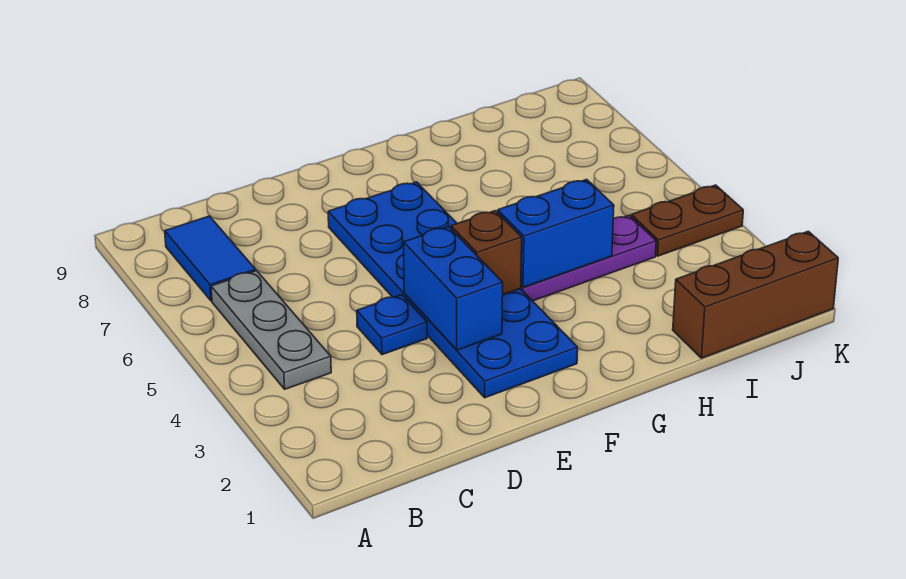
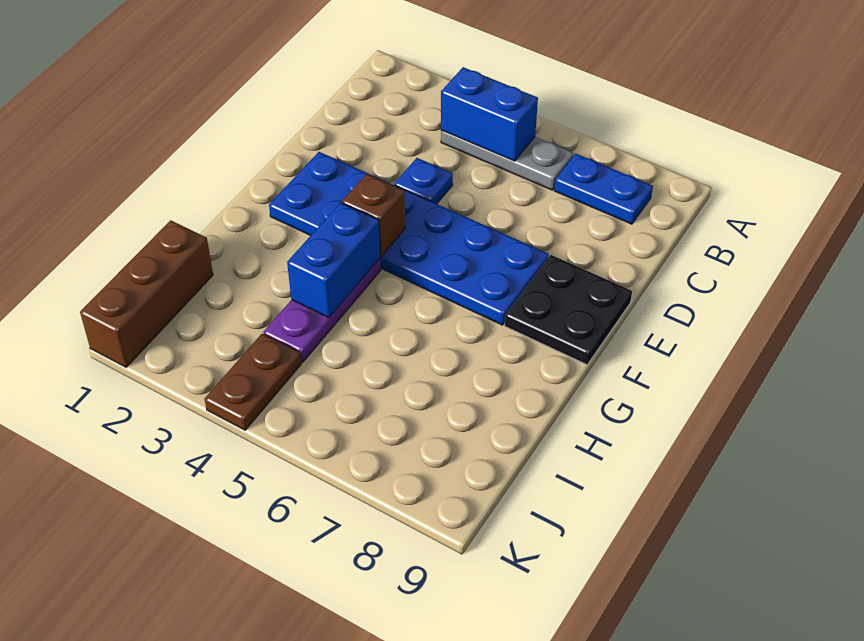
blue 1x2 tile [165,216,256,301] -> blue 1x2 plate [554,154,653,224]
blue 1x2 brick [404,226,503,350] -> blue 1x2 brick moved to [441,67,538,161]
none -> black 2x2 plate [505,255,632,365]

